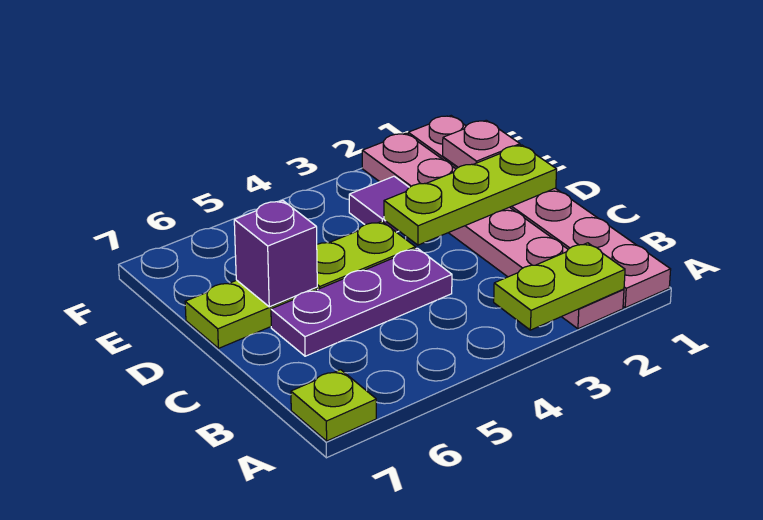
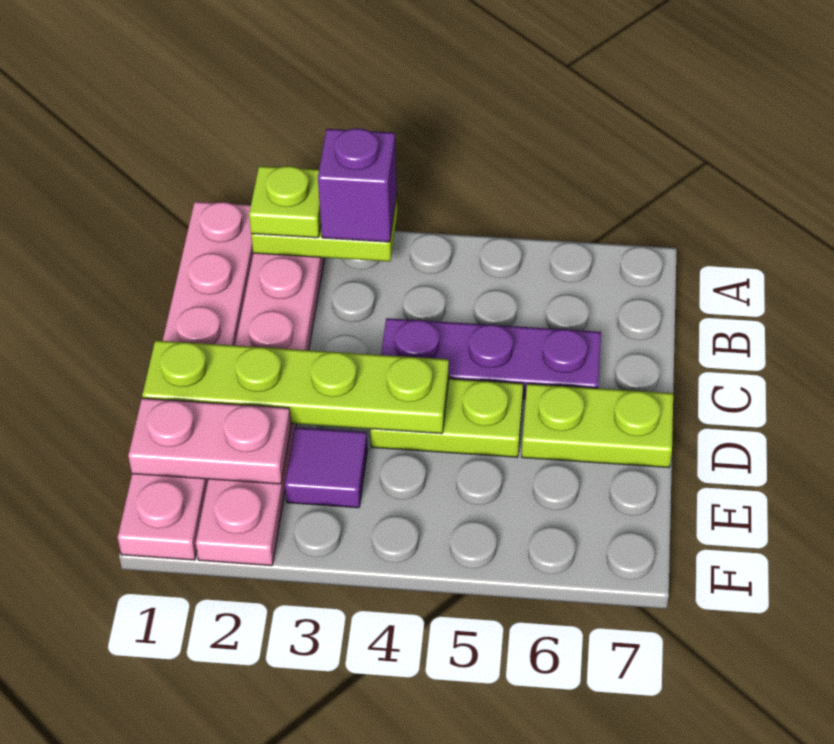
lime 1x1 plate [291,370,376,441] -> lime 1x1 plate moved to [249,166,321,238]
lime 1x3 plate [384,145,557,245] -> lime 1x4 plate [142,340,449,434]
purple 1x1 brick [234,200,317,307] -> purple 1x1 brick moved to [318,128,397,242]
pink 1x1 plate [443,120,520,167] -> pink 1x2 plate [128,398,291,484]

